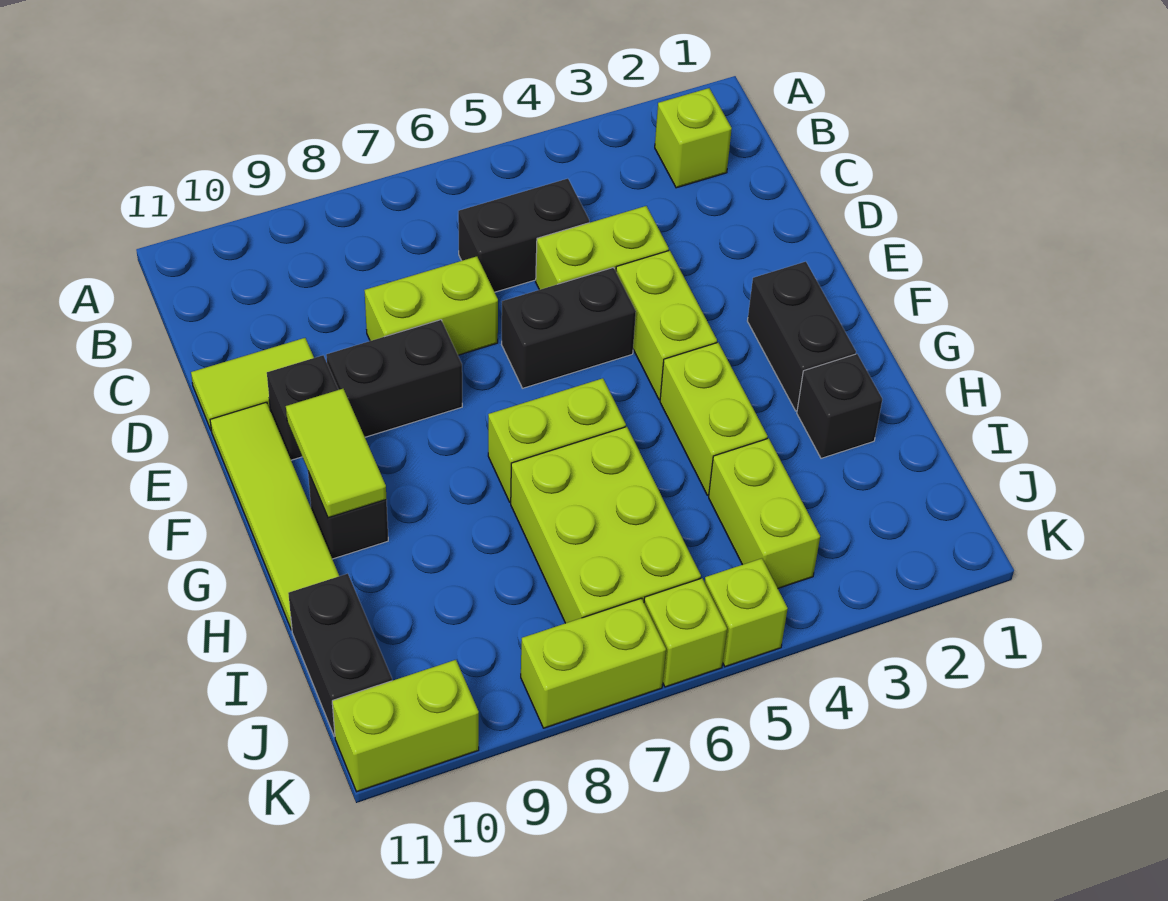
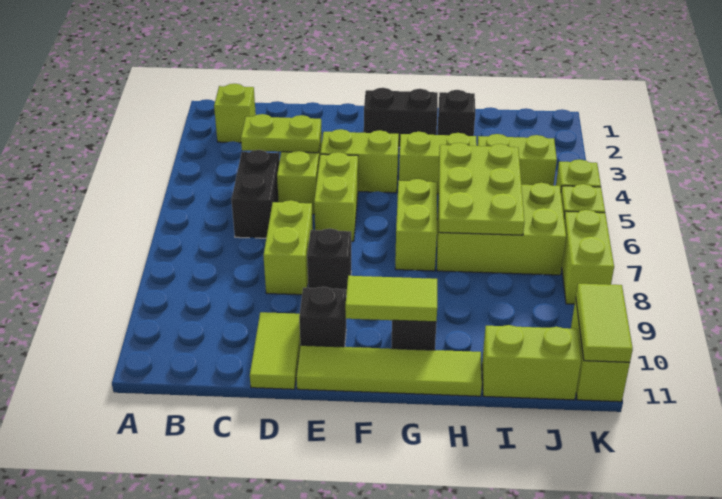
none -> lime 1x2 plate [241,114,321,153]
black 1x2 brick [502,268,636,388] -> lime 1x2 brick [314,152,358,241]
black 1x2 brick [326,320,462,437] -> black 1x1 brick [307,229,351,294]
none -> lime 2x3 plate [439,143,524,235]
black 1x2 brick [288,574,392,737] -> lime 1x2 brick [482,325,581,400]
none -> lime 1x2 tile [576,284,633,362]

